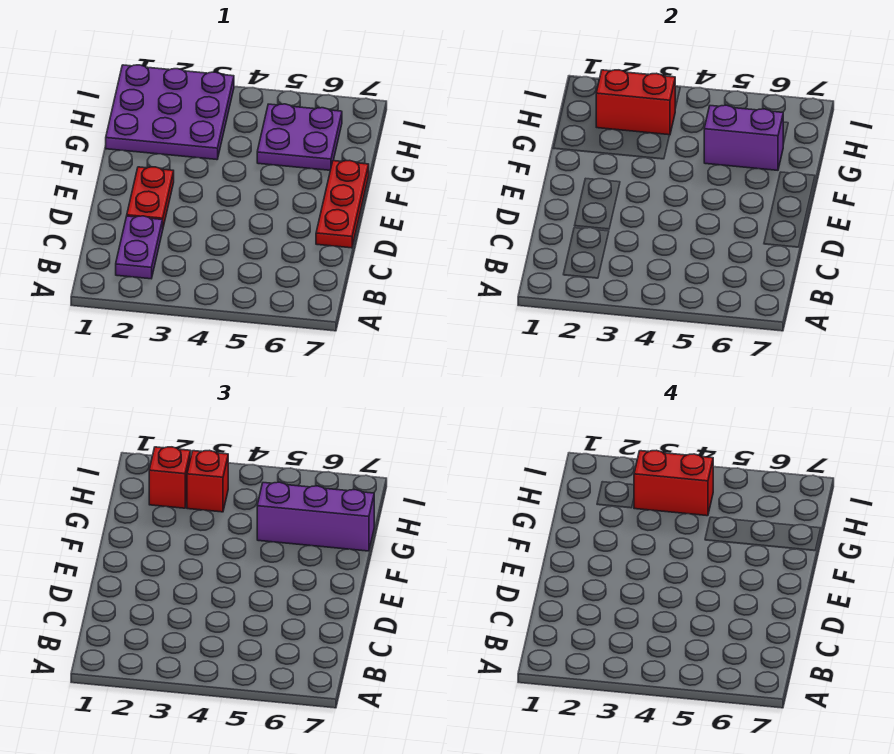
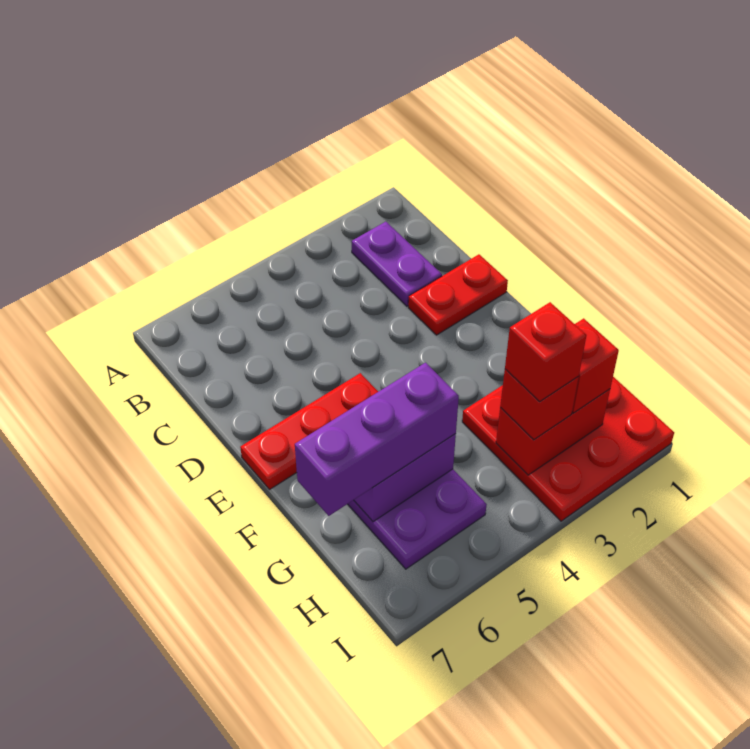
red 1x2 plate [127,167,174,227] -> red 1x2 plate turned to [408,254,508,335]
red 1x3 plate [316,160,369,248] -> red 1x3 plate turned to [240,373,378,490]
purple 3x3 plate [106,65,234,160] -> red 3x3 plate [462,377,674,521]
red 1x2 brick [634,450,713,516] -> red 1x1 brick [505,302,586,401]

